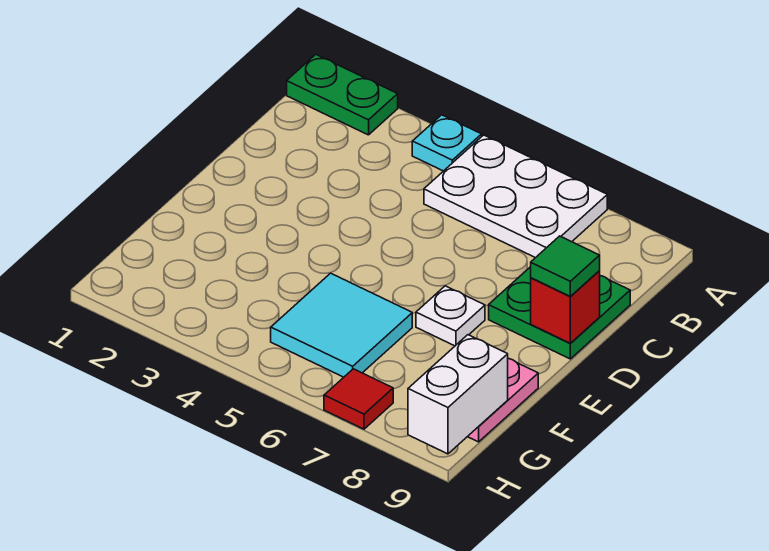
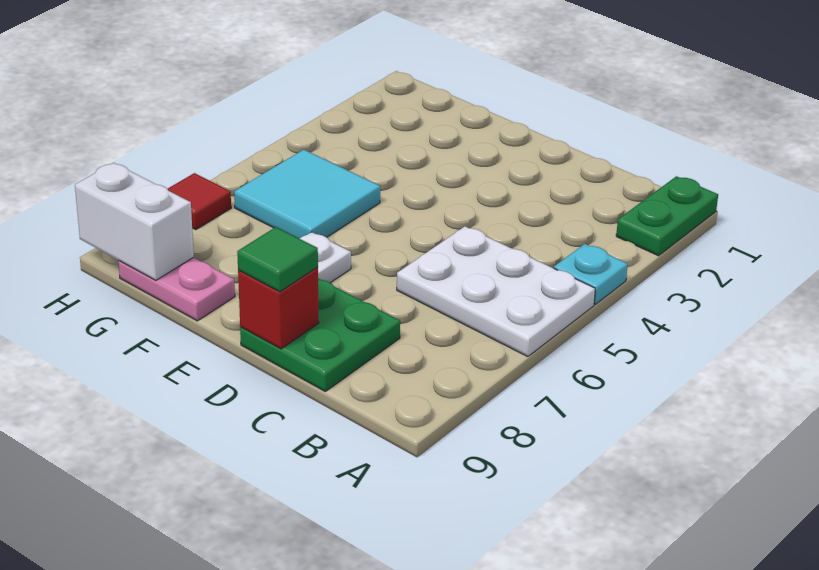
white 2x3 plate [424,135,607,258] -> white 2x3 plate turned to [397,226,595,357]

